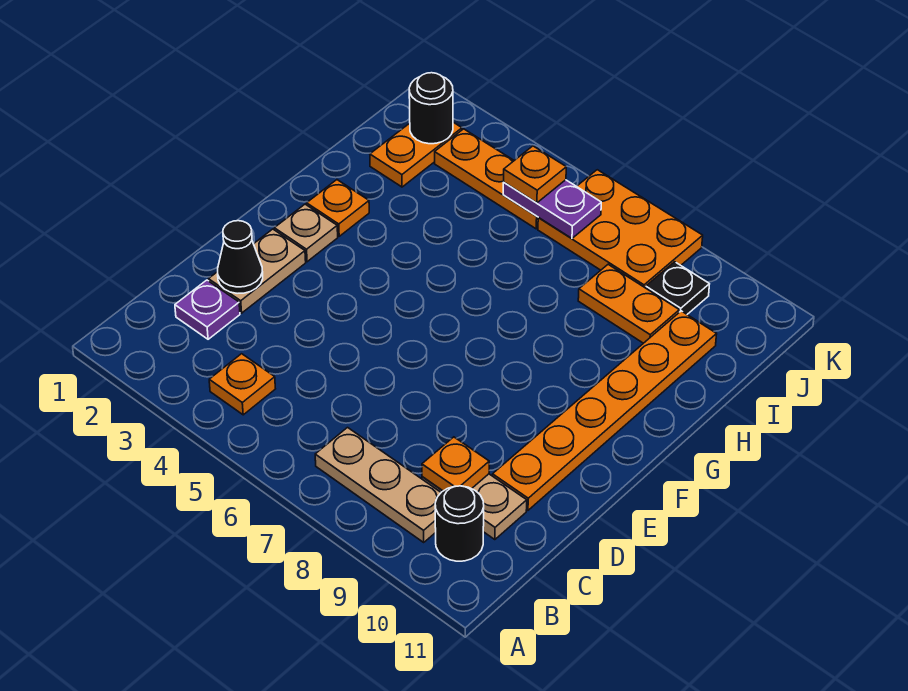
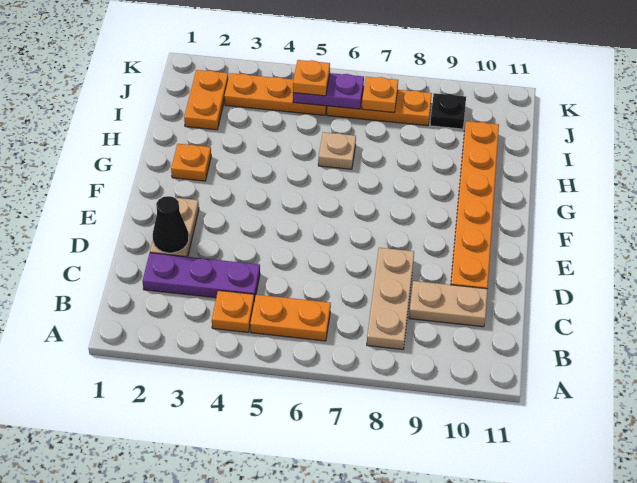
tan 1x3 plate [315,428,441,542] -> tan 1x3 plate turned to [367,248,414,349]
black 1x1 round brick [435,486,484,561] -> none
purple 1x1 plate [175,280,240,339] -> purple 1x3 plate [143,253,260,302]
orange 1x1 plate [422,437,489,491] -> orange 1x1 plate moved to [362,77,398,113]
tan 1x1 plate [274,204,338,262] -> tan 1x1 plate moved to [318,132,356,169]
orange 1x2 plate [578,264,679,343] -> orange 1x2 plate moved to [250,295,331,341]
black 1x1 round brick [409,73,453,144] -> none
orange 2x3 plate [538,170,703,288] -> orange 1x3 plate [327,87,432,126]

